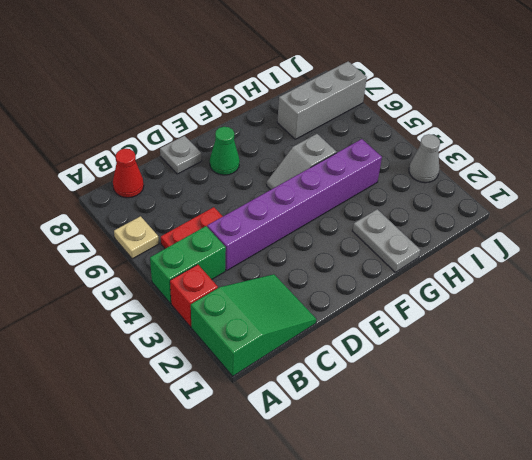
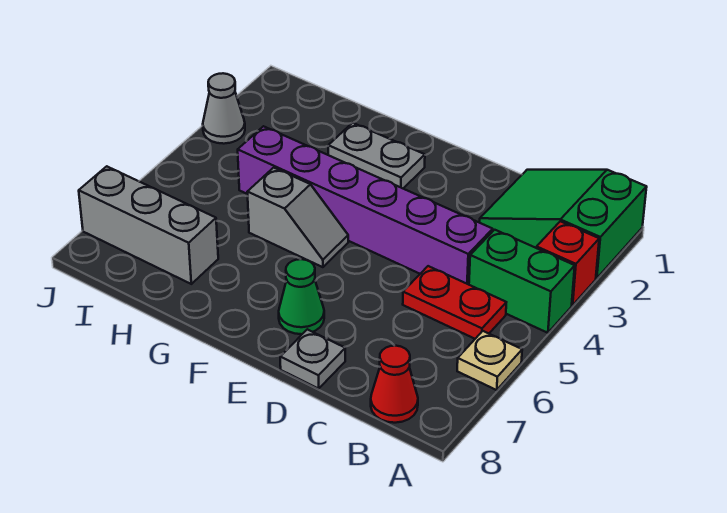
grey 1x2 plate [353,209,420,272] -> grey 1x2 plate turned to [328,123,425,188]

